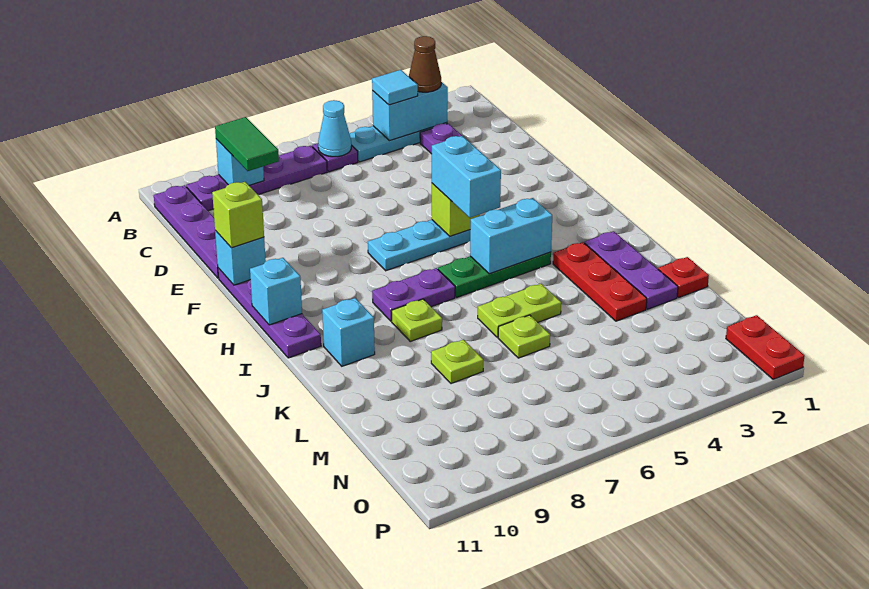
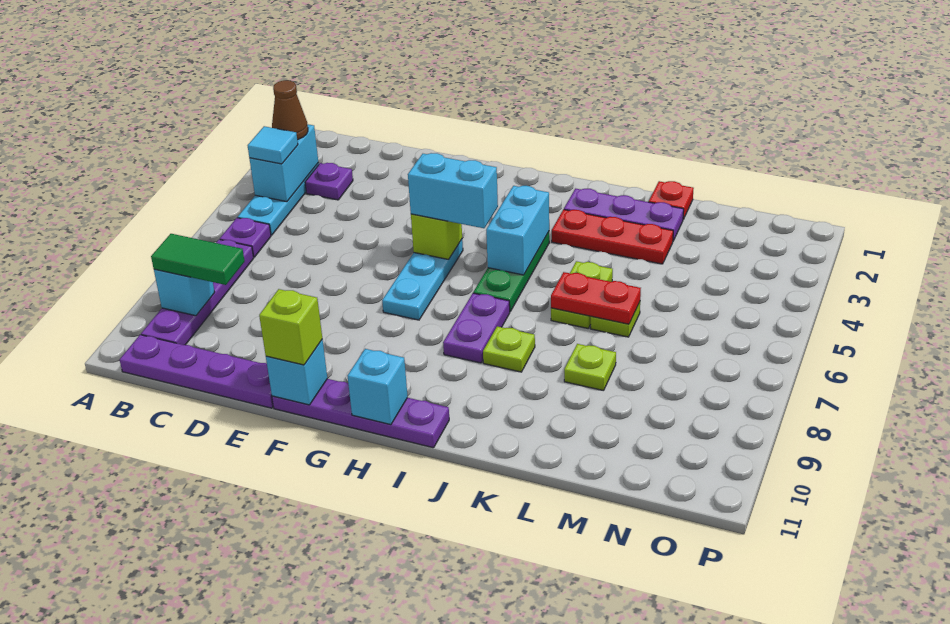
cyan 1x1 cone [318,100,351,157] -> none
cyan 1x1 brick [322,298,375,366] -> none
red 1x2 plate [726,315,804,379] -> red 1x2 plate moved to [551,272,641,324]

